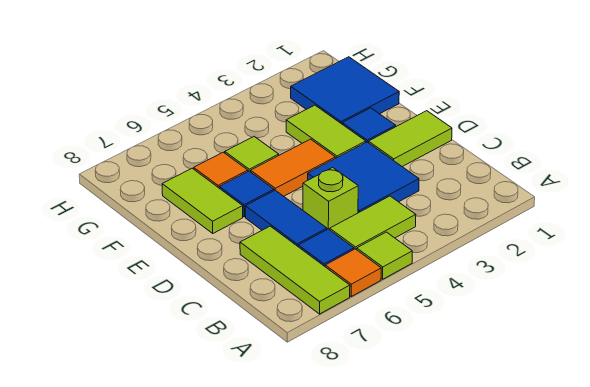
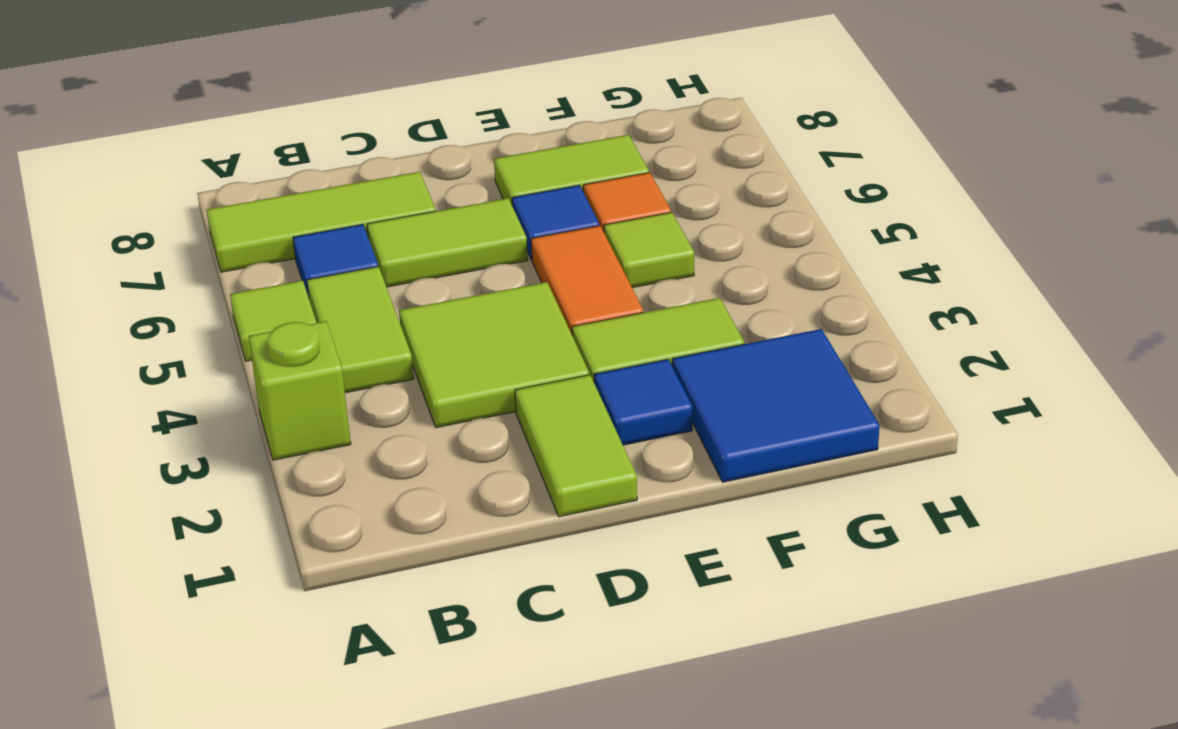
orange 1x1 tile [325,249,381,296] -> none
blue 2x2 tile [308,142,419,213] -> lime 2x2 tile [399,282,589,428]
lime 1x1 brick [303,167,358,230] -> lime 1x1 brick moved to [249,321,351,460]
blue 1x2 tile [245,190,327,246] -> lime 1x2 tile [367,198,528,287]

